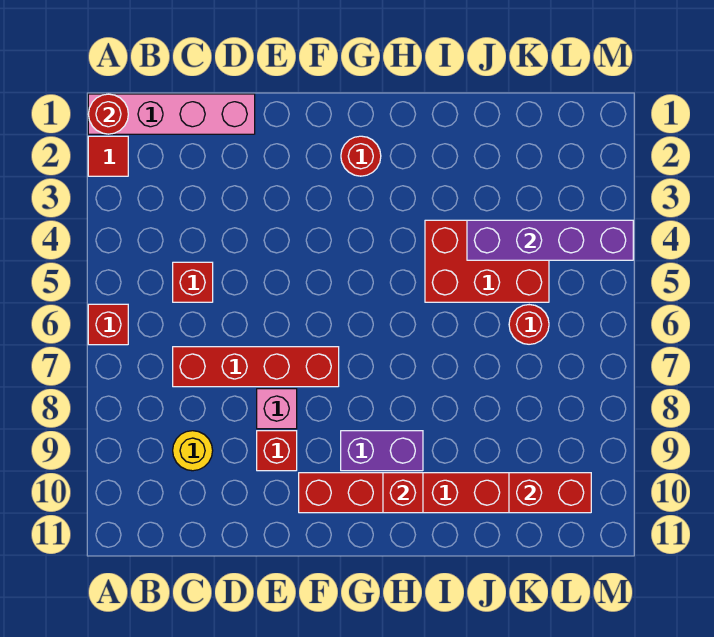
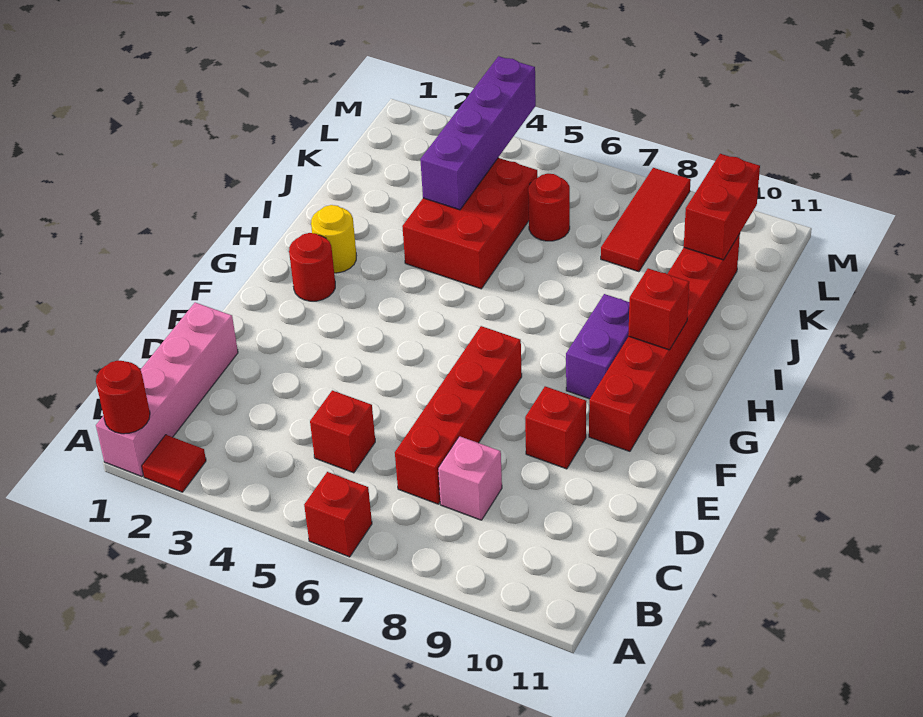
yellow 1x1 round brick [173,431,213,471] -> yellow 1x1 round brick moved to [311,205,356,273]
pink 1x1 brick [257,389,297,429] -> pink 1x1 brick moved to [438,436,502,520]
none -> red 1x3 tile [601,168,691,272]

